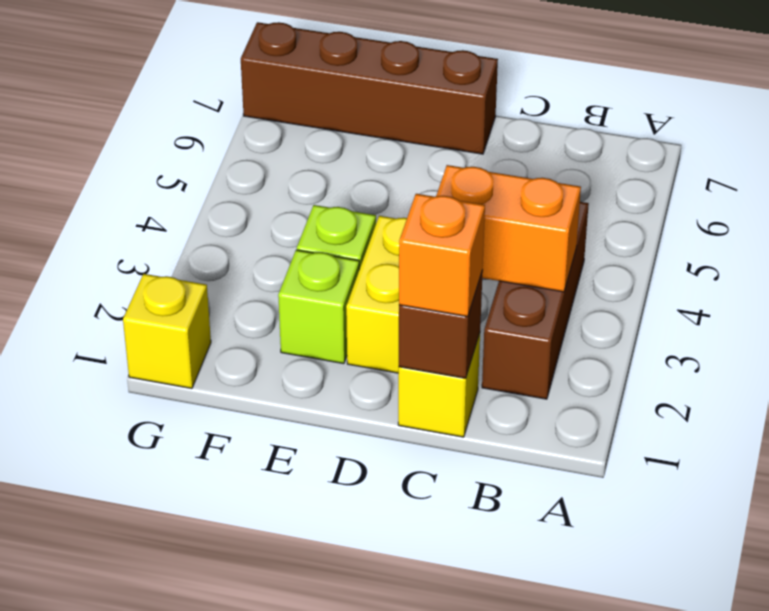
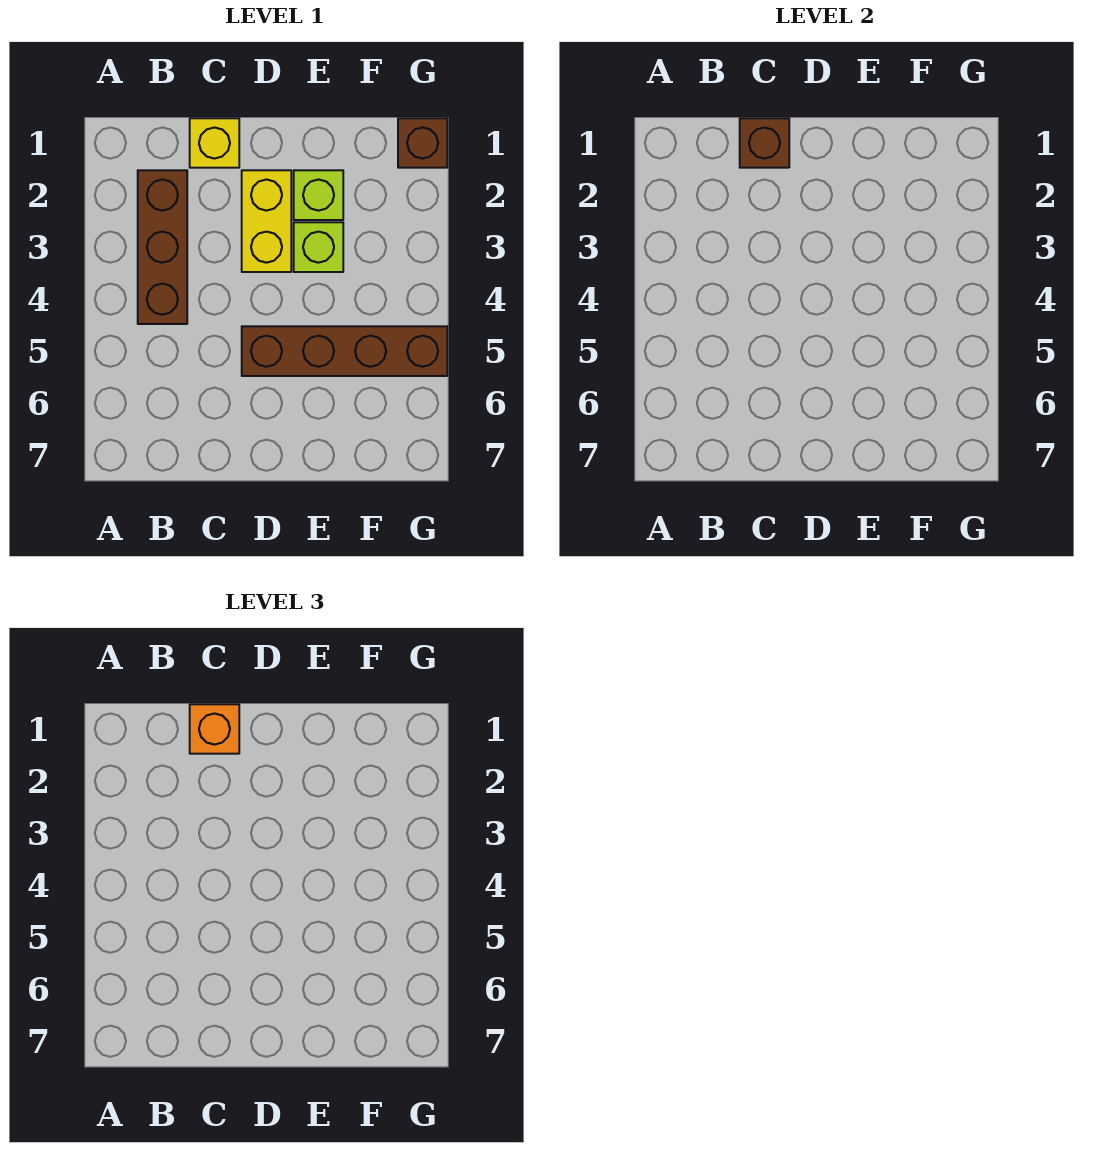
orange 1x2 brick [436,165,581,292] -> none
brown 1x4 brick [241,22,498,154] -> brown 1x4 brick moved to [242,326,447,376]
yellow 1x1 brick [123,274,211,389] -> brown 1x1 brick [398,118,447,168]

